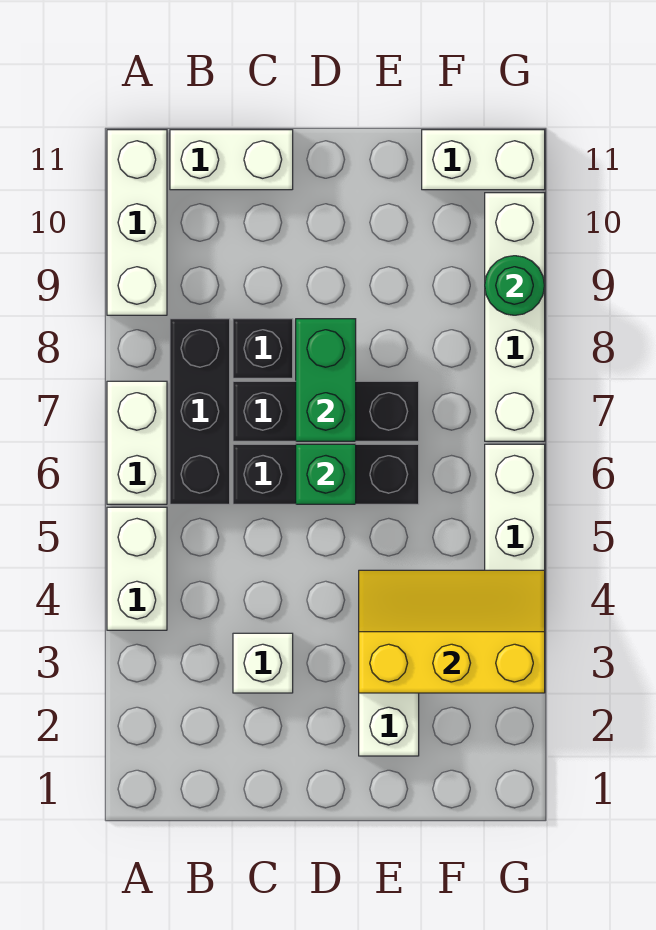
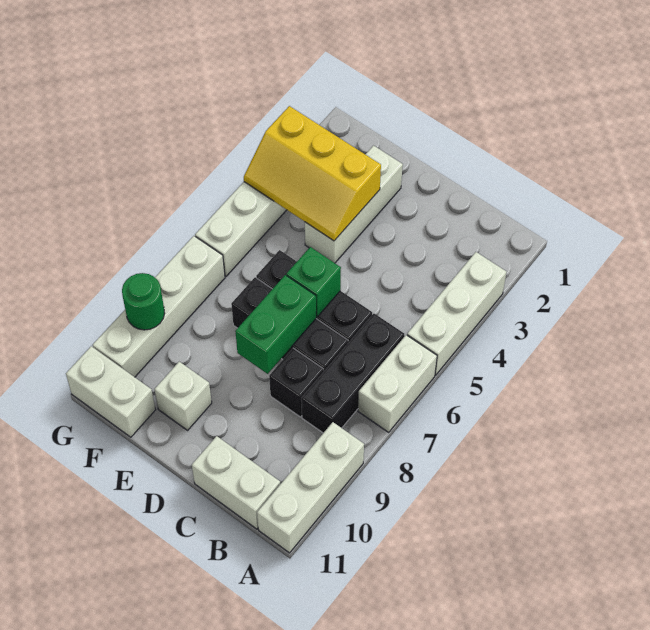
white 1x2 brick [107,507,167,630] -> white 1x3 brick [407,252,506,375]
white 1x1 brick [233,633,293,693] -> white 1x1 brick moved to [154,362,212,430]

